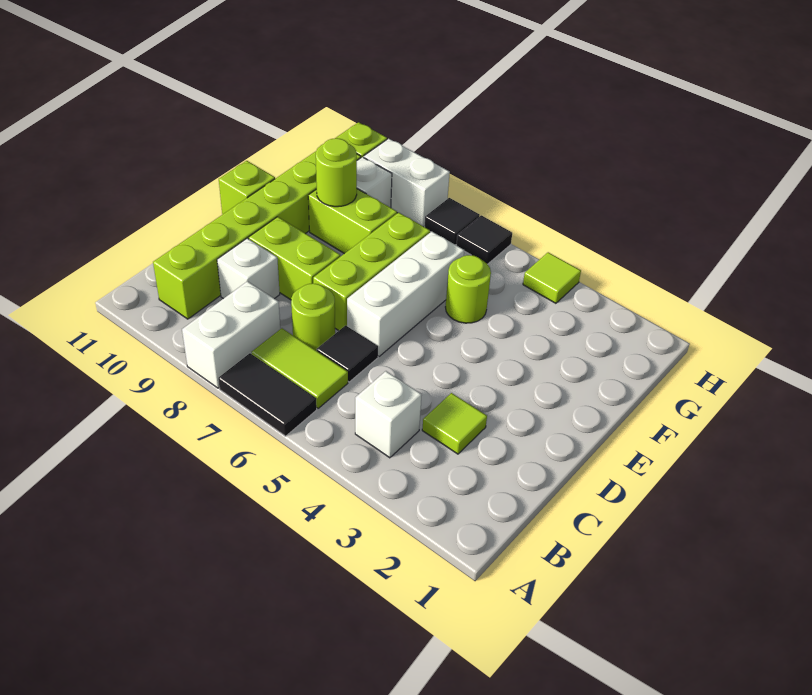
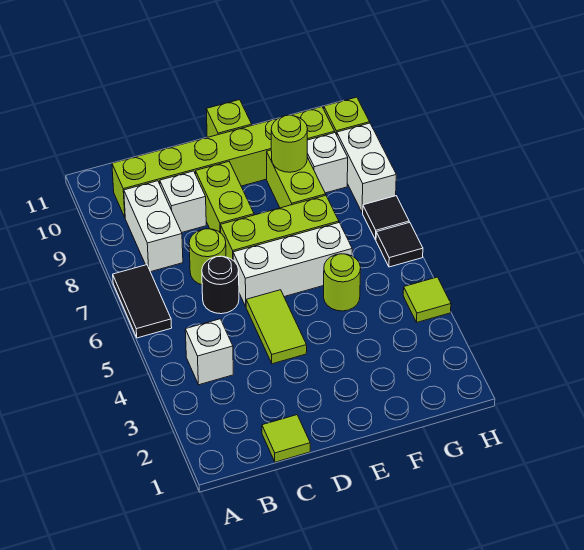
white 1x2 brick [182,281,280,388] -> white 1x2 brick turned to [124,181,183,272]
lime 1x2 tile [252,328,348,408] -> lime 1x2 tile moved to [246,290,307,364]
lime 1x1 tile [422,393,487,454] -> lime 1x1 tile moved to [262,415,310,462]
black 1x1 tile [317,325,378,382] -> black 1x1 round brick [202,256,239,314]

